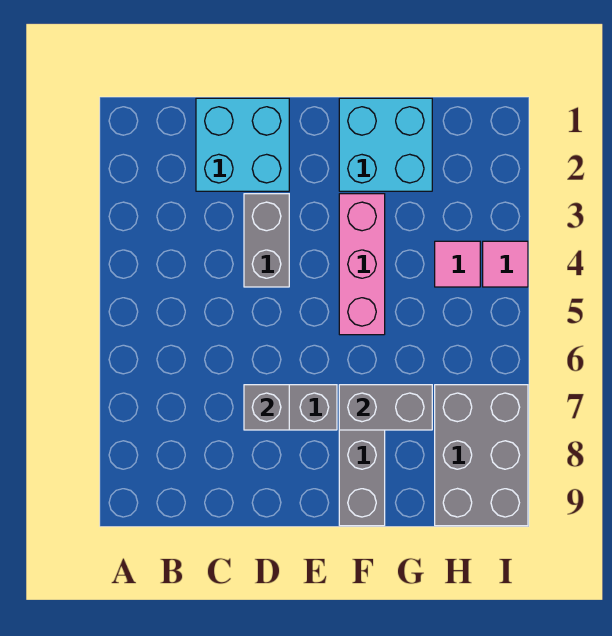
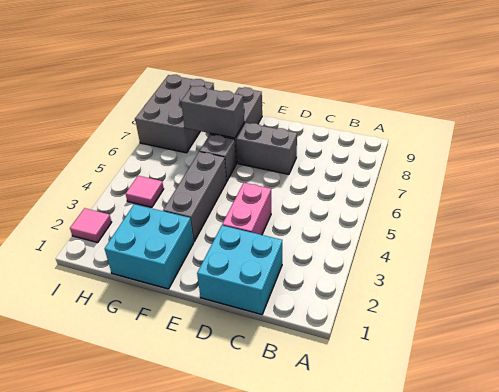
grey 1x2 brick [244,194,289,287] -> pink 1x2 brick [222,183,271,235]
grey 1x1 brick [244,385,289,430] -> grey 1x1 brick moved to [200,134,236,181]
pink 1x3 brick [339,194,385,335] -> grey 1x3 brick [163,152,227,241]
pink 1x1 tile [483,241,528,287] -> pink 1x1 tile moved to [70,208,112,242]

